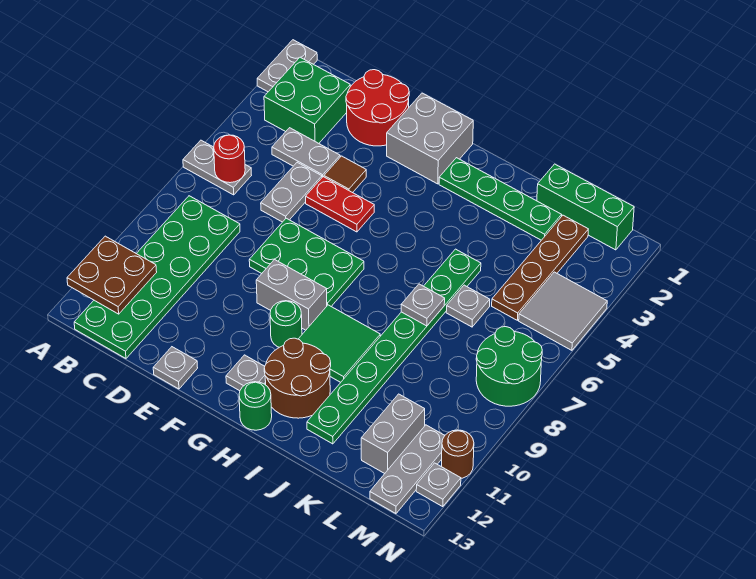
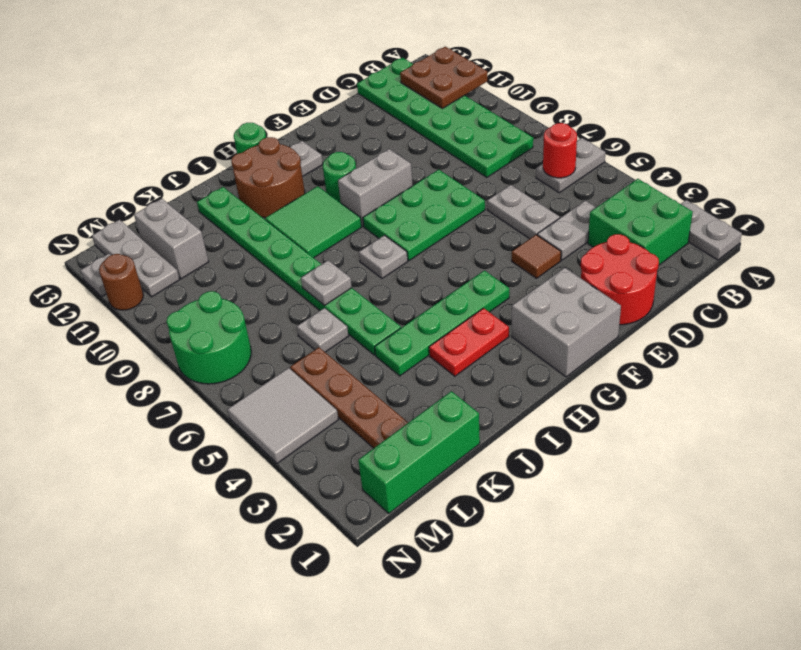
red 1x2 plate [306,177,374,232] -> red 1x2 plate moved to [429,308,509,376]
grey 1x1 plate [153,347,198,389] -> grey 1x1 plate moved to [359,235,408,278]
green 1x4 plate [439,158,562,240] -> green 1x4 plate moved to [375,271,509,376]

